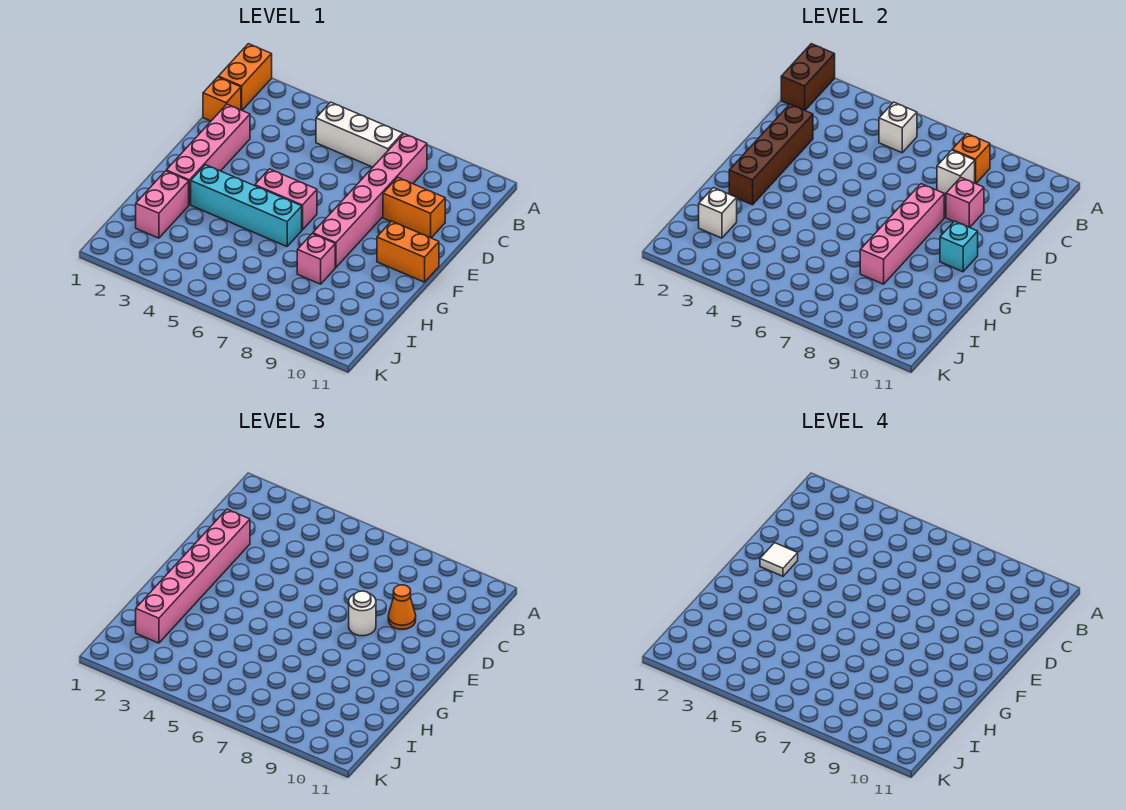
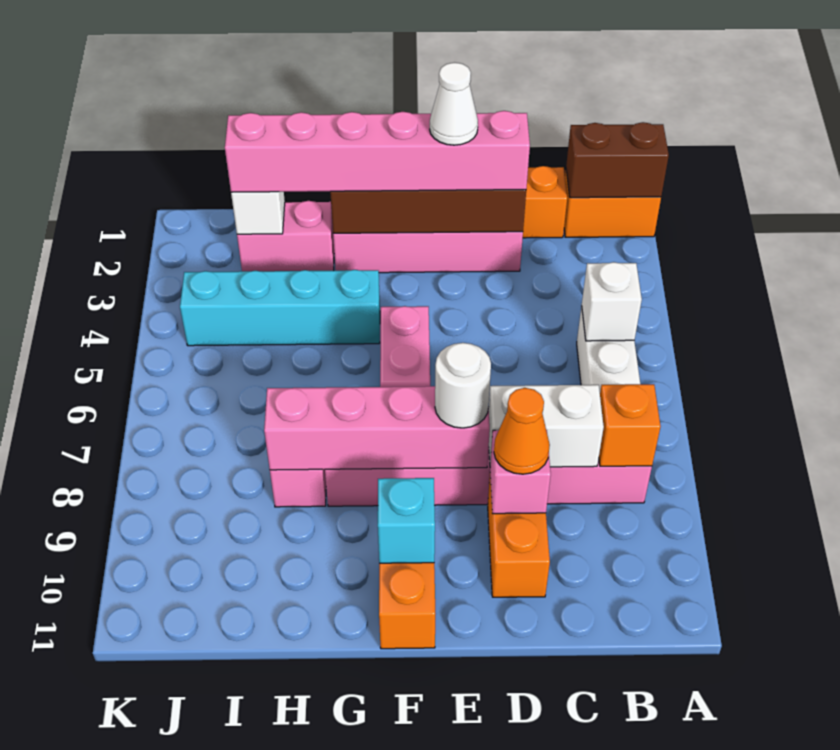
white 1x1 brick [937,150,975,195] -> white 1x2 brick [489,385,604,467]
white 1x1 tile [760,543,798,576] -> white 1x1 cone [430,63,478,145]
cyan 1x4 brick [191,165,302,246] -> cyan 1x4 brick turned to [180,270,380,346]

